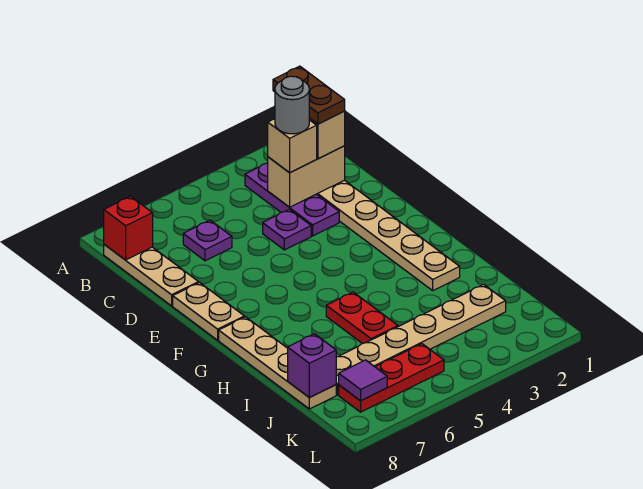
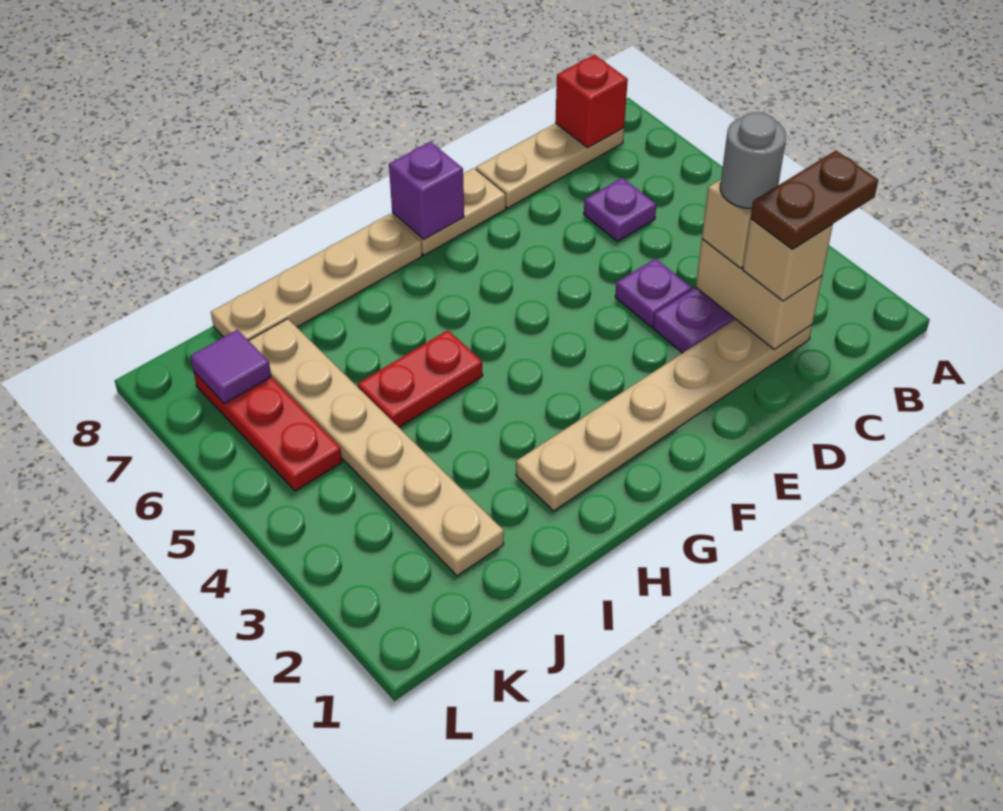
purple 1x1 brick [288,334,336,398] -> purple 1x1 brick moved to [389,142,464,240]

